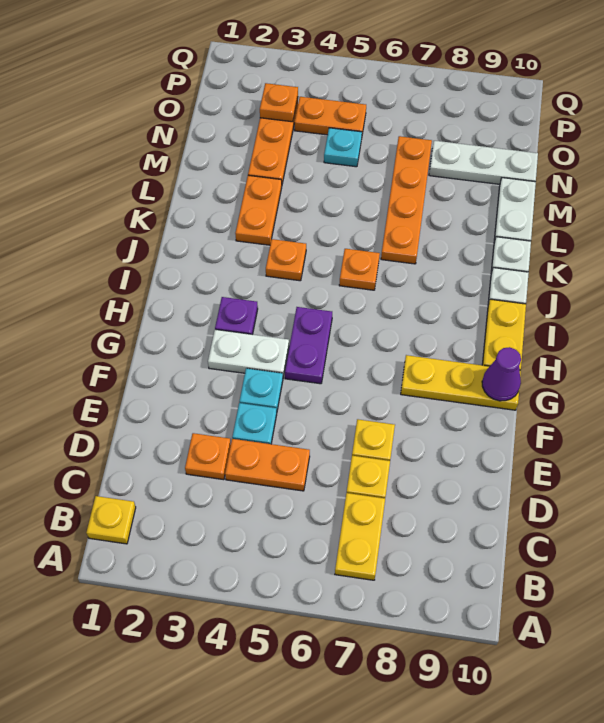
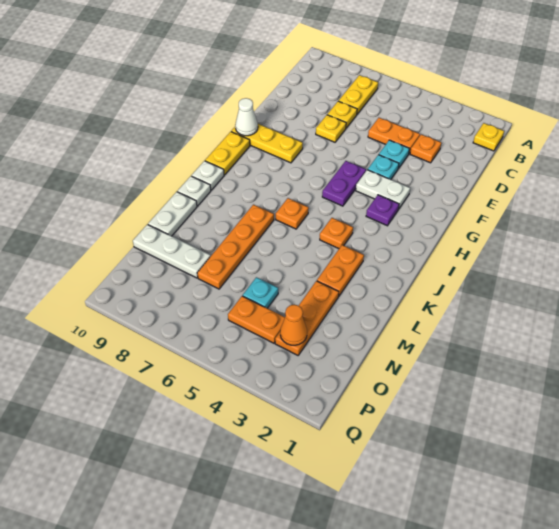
purple 1x1 cone [482,347,521,401] -> white 1x1 cone [235,98,258,136]
orange 1x1 plate [260,83,298,122] -> orange 1x1 cone [280,305,307,345]

